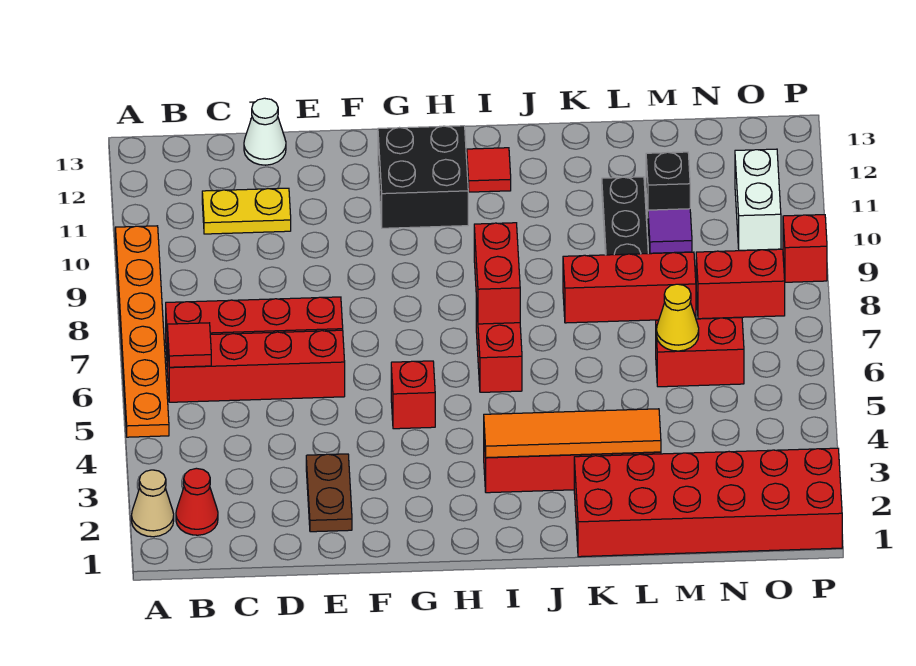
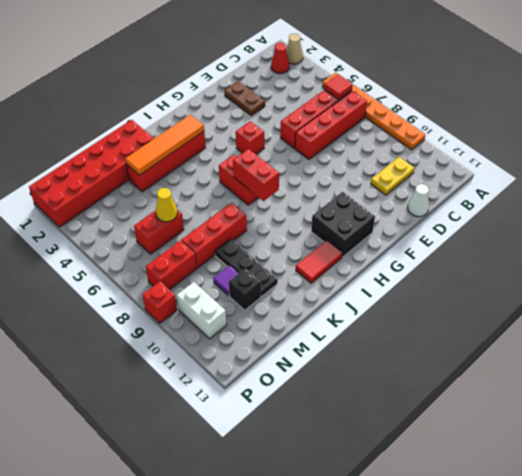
red 1x1 tile [467,148,511,192] -> red 1x2 tile [296,240,343,283]

